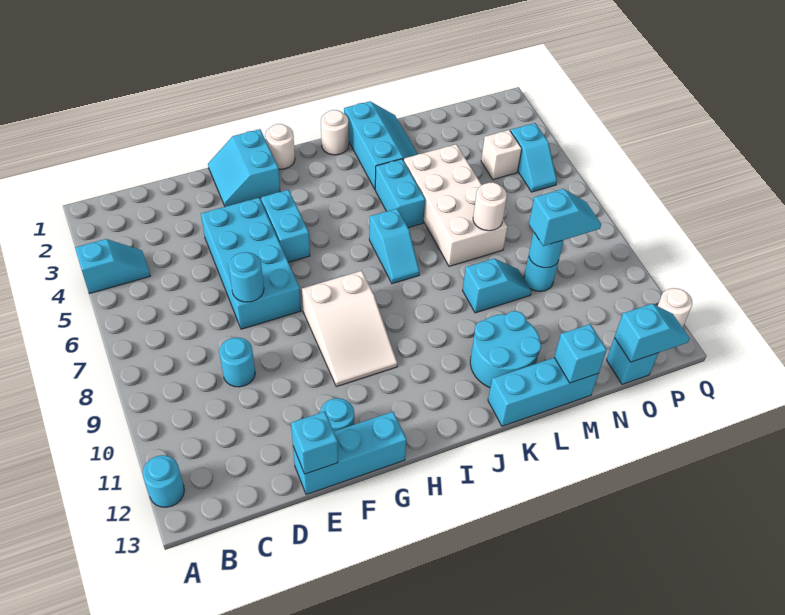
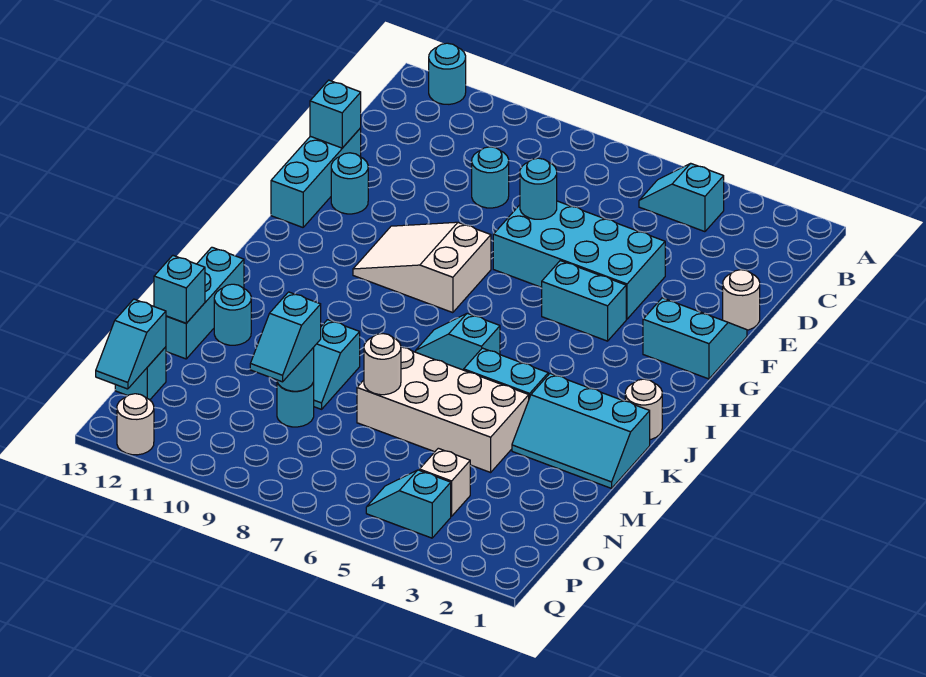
cyan 1x2 slope [75,239,150,293] -> cyan 1x2 slope turned to [639,163,724,232]
white 1x1 round brick [265,124,295,169] -> white 1x1 round brick moved to [723,270,760,330]
cyan 2x2 round brick [470,311,541,387] -> cyan 1x1 round brick [214,284,251,345]

